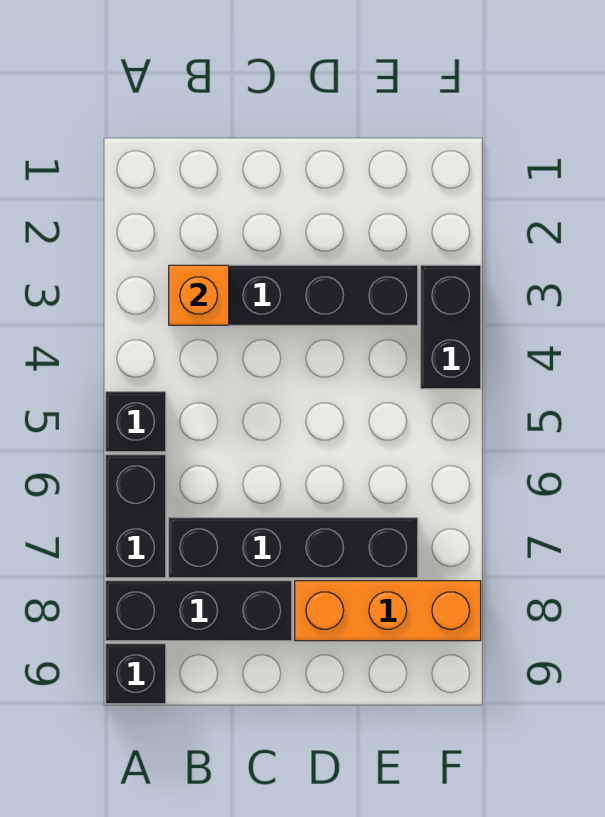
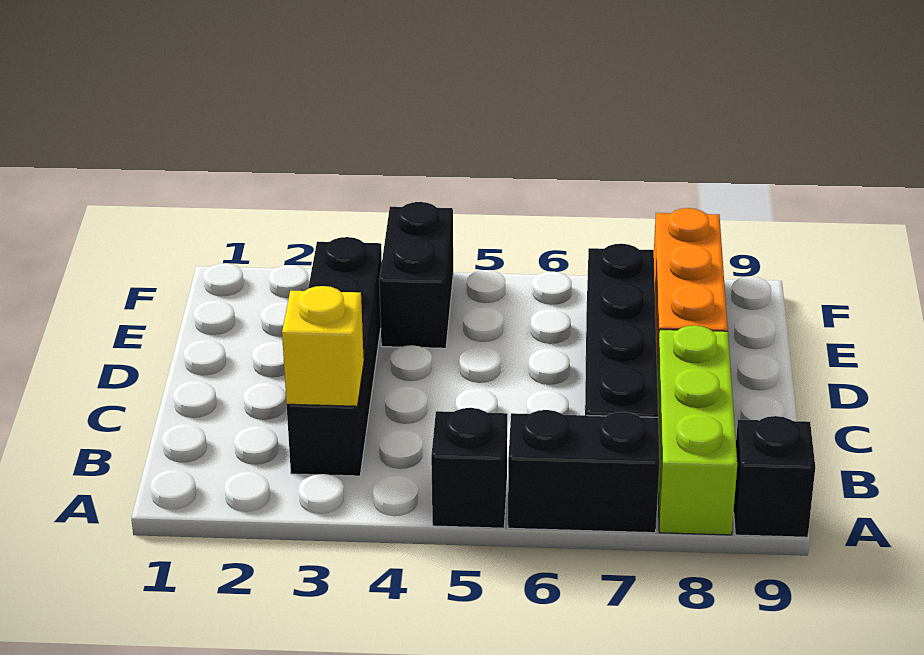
black 1x3 brick [106,581,292,641] -> lime 1x3 brick [657,325,737,535]
orange 1x1 brick [169,265,229,325] -> yellow 1x1 brick [282,286,364,406]
black 1x2 brick [421,265,481,389] -> black 1x2 brick turned to [379,202,453,348]

